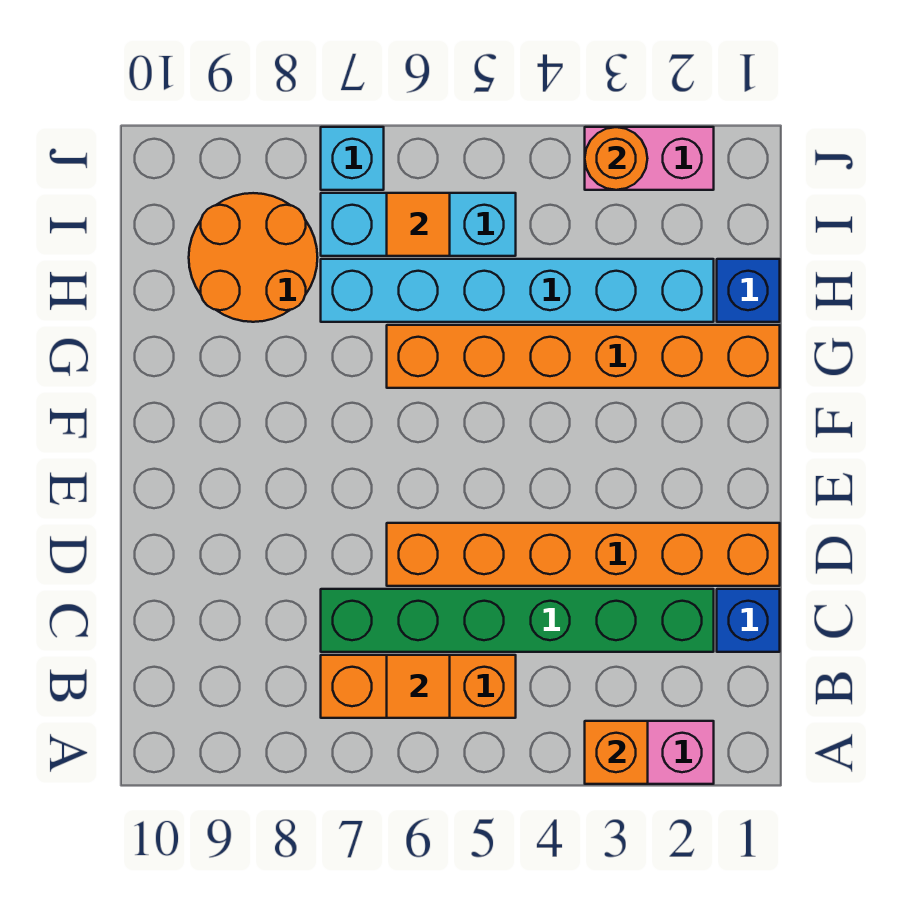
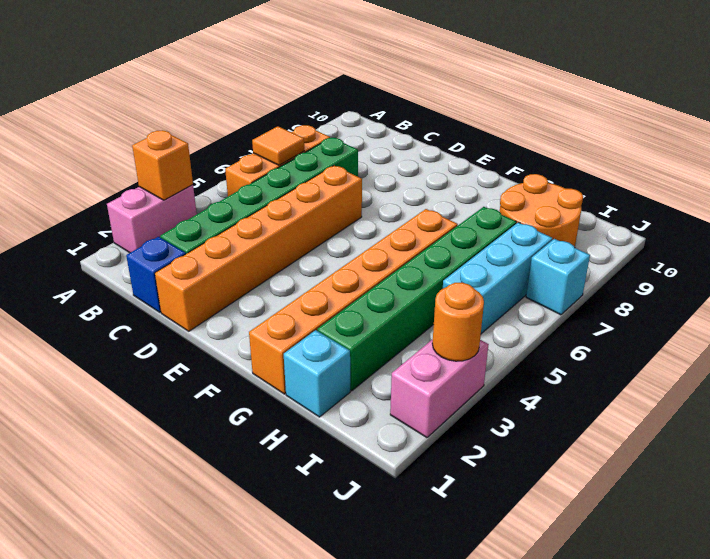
blue 1x1 brick [717,259,780,322] -> cyan 1x1 brick [284,330,350,417]
cyan 1x6 brick [321,259,714,322] -> green 1x6 brick [317,207,516,391]
orange 1x1 tile [387,193,450,256] -> none

